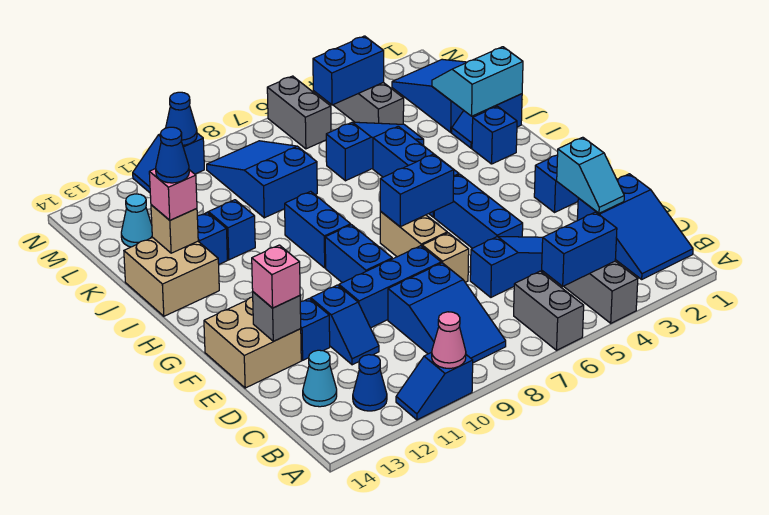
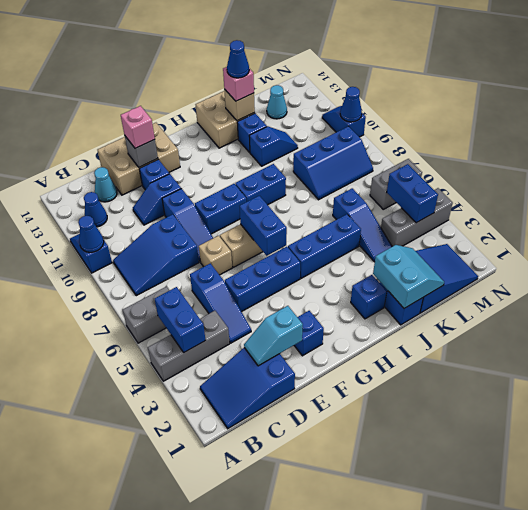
pink 1x1 cone [432,312,466,369] -> blue 1x1 cone [78,216,104,252]
blue 1x3 brick [339,246,441,328] -> blue 1x3 slope [162,189,213,262]
tan 2x2 brick [204,297,301,388] -> tan 2x3 brick [98,123,180,195]
blue 2x3 slope [207,141,317,218] -> blue 2x3 slope turned to [293,126,373,200]

